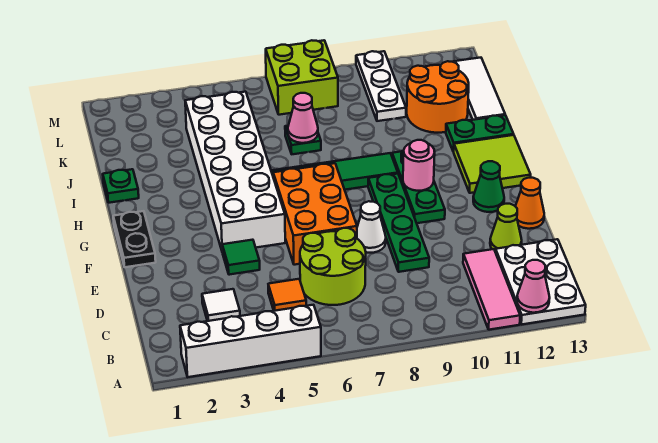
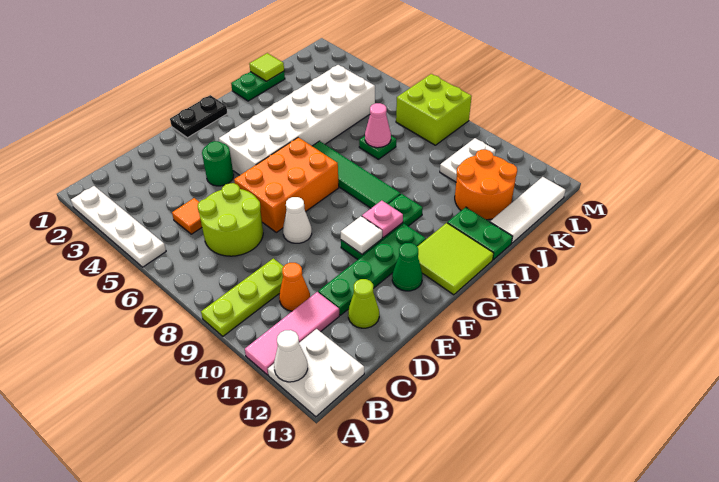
white 1x4 brick [180,305,321,377] -> white 1x4 plate [71,186,166,267]
none -> lime 1x3 plate [201,258,284,336]
white 2x3 plate [495,239,586,325] -> white 2x2 plate [268,329,364,417]
pink 1x1 cone [517,260,550,313] -> white 1x1 cone [274,330,308,382]
white 1x1 tile [202,289,240,321] -> white 1x1 tile moved to [341,216,382,254]
green 1x4 plate [368,174,429,272] -> green 1x4 plate moved to [318,224,426,315]
green 1x1 tile [222,240,260,275] -> green 1x1 round brick [202,141,234,186]
orange 1x1 cone [515,178,544,229] -> orange 1x1 cone moved to [279,263,310,311]
pink 1x1 round brick [403,140,435,191] -> pink 1x1 plate [362,201,403,238]
green 1x1 plate [103,169,139,203] -> green 1x2 plate [231,71,285,101]
none -> lime 1x1 tile [249,53,284,81]
white 1x3 plate [356,51,406,121] -> white 1x2 plate [440,138,496,182]

